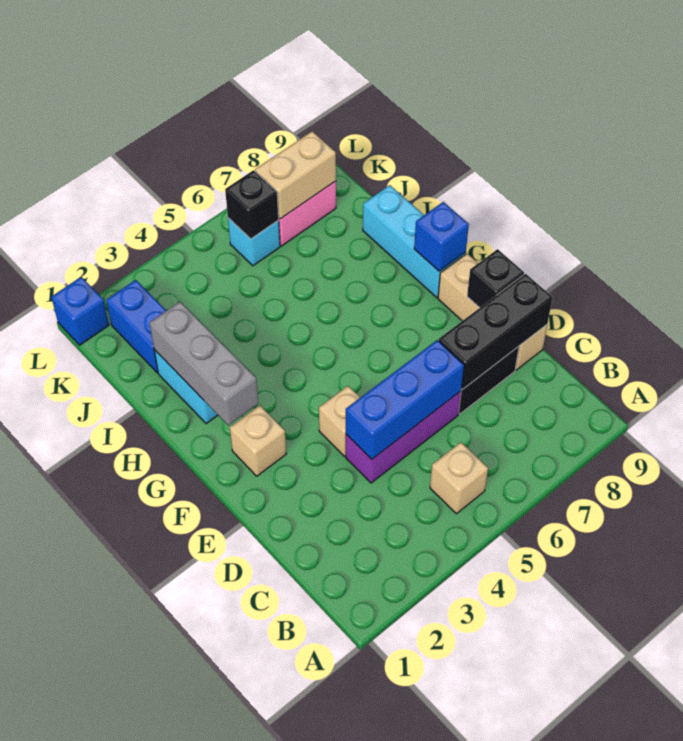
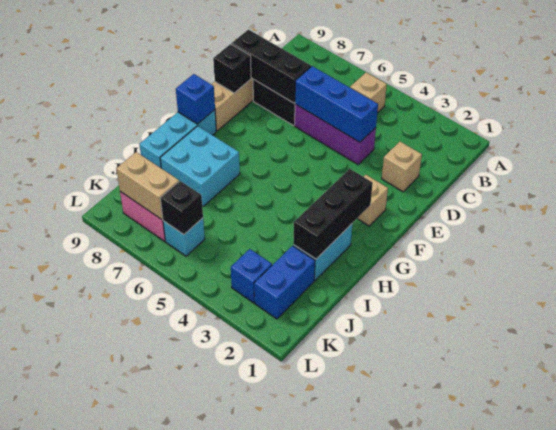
tan 1x1 brick [319,386,360,456] -> tan 1x1 brick moved to [382,142,422,192]
grey 1x3 brick [149,302,258,425] -> black 1x3 brick [293,169,373,259]
none -> cyan 2x2 brick [160,126,240,206]
blue 1x1 brick [51,277,109,345] -> blue 1x1 brick moved to [231,249,272,303]

